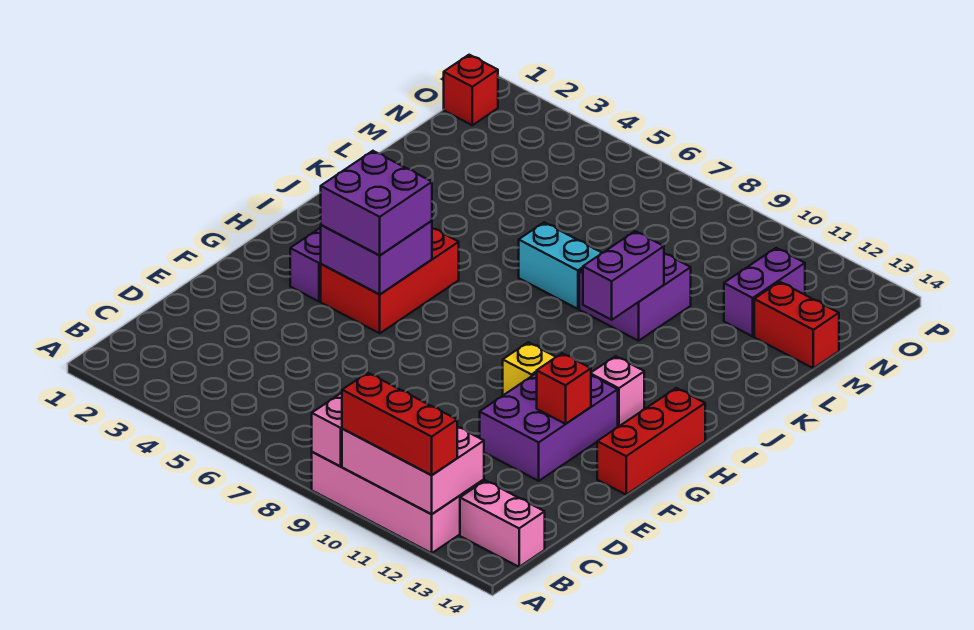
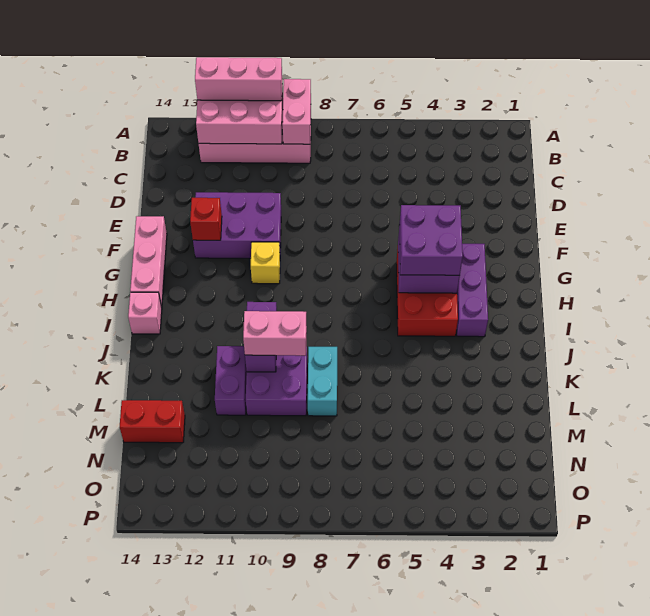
red 1x3 brick [342,373,457,475] -> pink 1x3 brick [195,57,282,101]
pink 1x2 brick [460,480,545,567] -> pink 1x2 brick moved to [243,311,307,356]
purple 2x3 brick [480,373,618,481] -> purple 2x3 brick turned to [193,192,281,258]
red 1x3 brick [597,388,705,495] -> pink 1x3 brick [130,216,167,307]
pink 1x1 brick [591,356,644,427] -> pink 1x1 brick moved to [128,292,162,334]
cyan 1x2 brick [519,222,602,309] -> cyan 1x2 brick turned to [308,347,337,416]
purple 1x2 brick [724,248,805,336] -> purple 1x2 brick moved to [215,346,247,415]
red 1x1 brick [444,55,498,125] -> none

